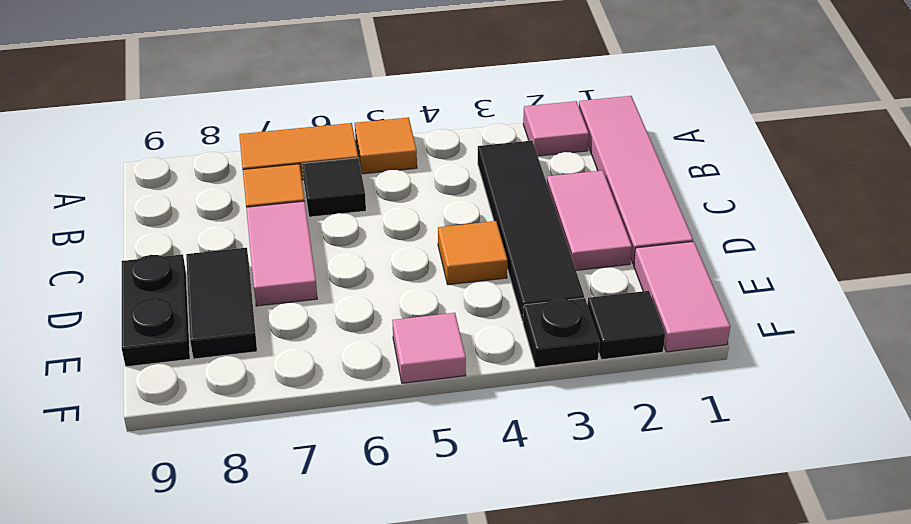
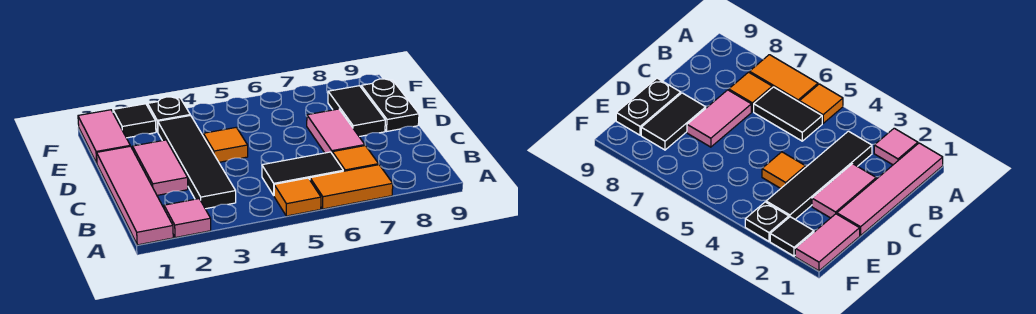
black 1x1 tile [302,158,366,217] -> black 1x2 tile [262,152,343,195]
pink 1x1 tile [392,313,466,383] -> none

